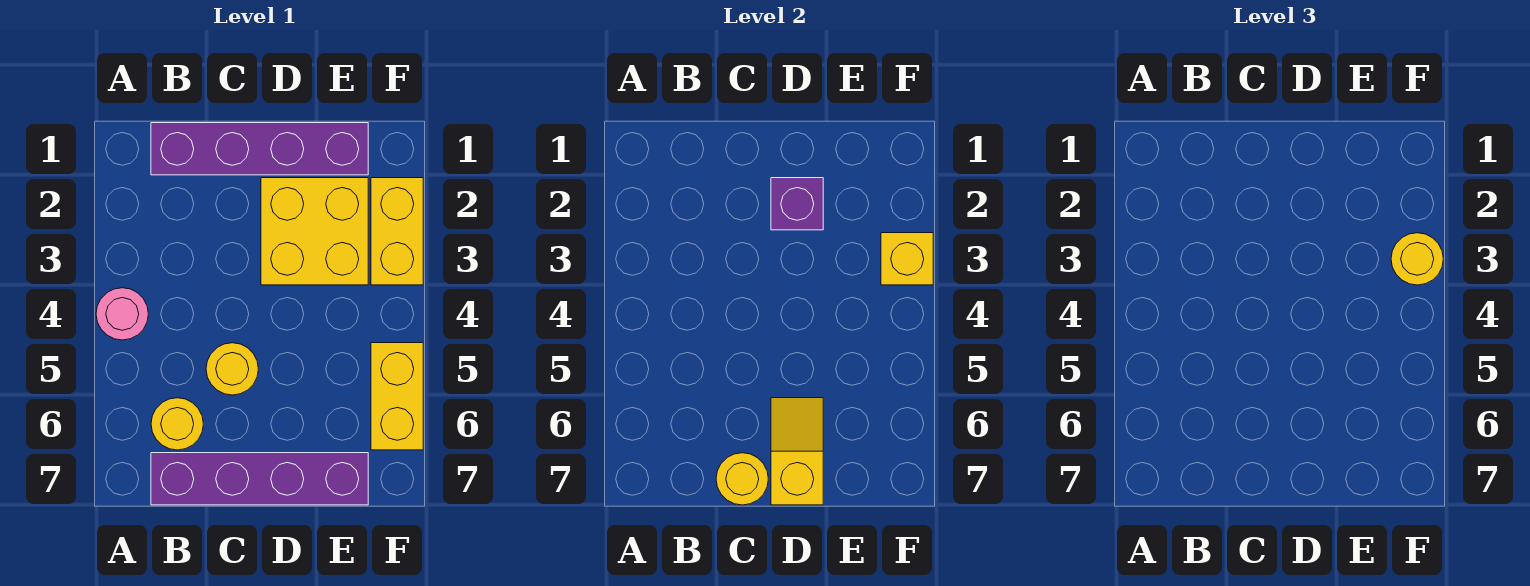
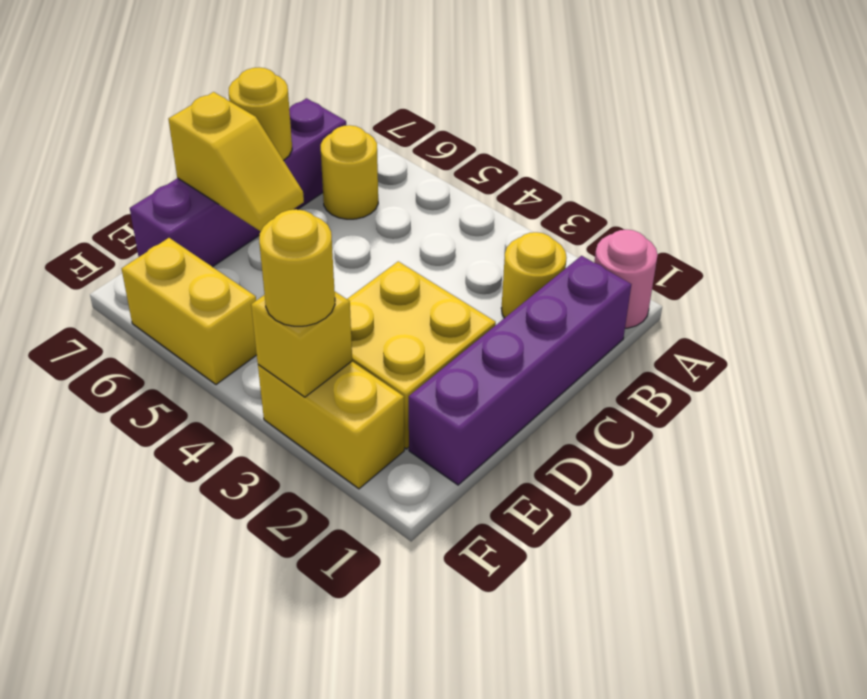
pink 1x1 round brick [96,288,148,340] -> pink 1x1 round brick moved to [594,230,658,328]
yellow 1x1 round brick [206,343,258,395] -> yellow 1x1 round brick moved to [501,232,567,318]
purple 1x1 brick [771,178,823,230] -> none

